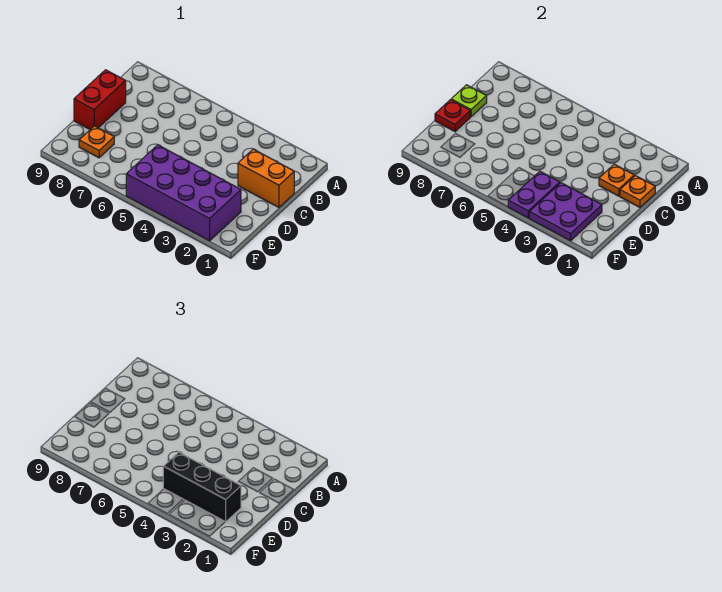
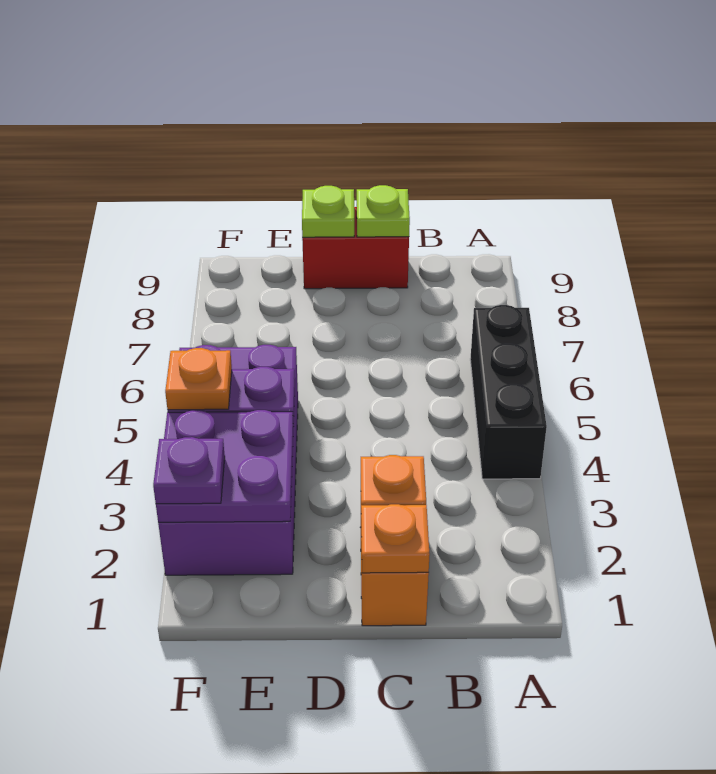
red 1x1 plate [435,100,470,132] -> lime 1x1 plate [302,186,354,237]
black 1x3 brick [163,452,241,522] -> black 1x3 brick moved to [470,305,547,479]
orange 1x1 plate [79,126,114,158] -> orange 1x1 plate moved to [165,348,232,410]
none -> purple 1x1 plate [153,437,225,504]

